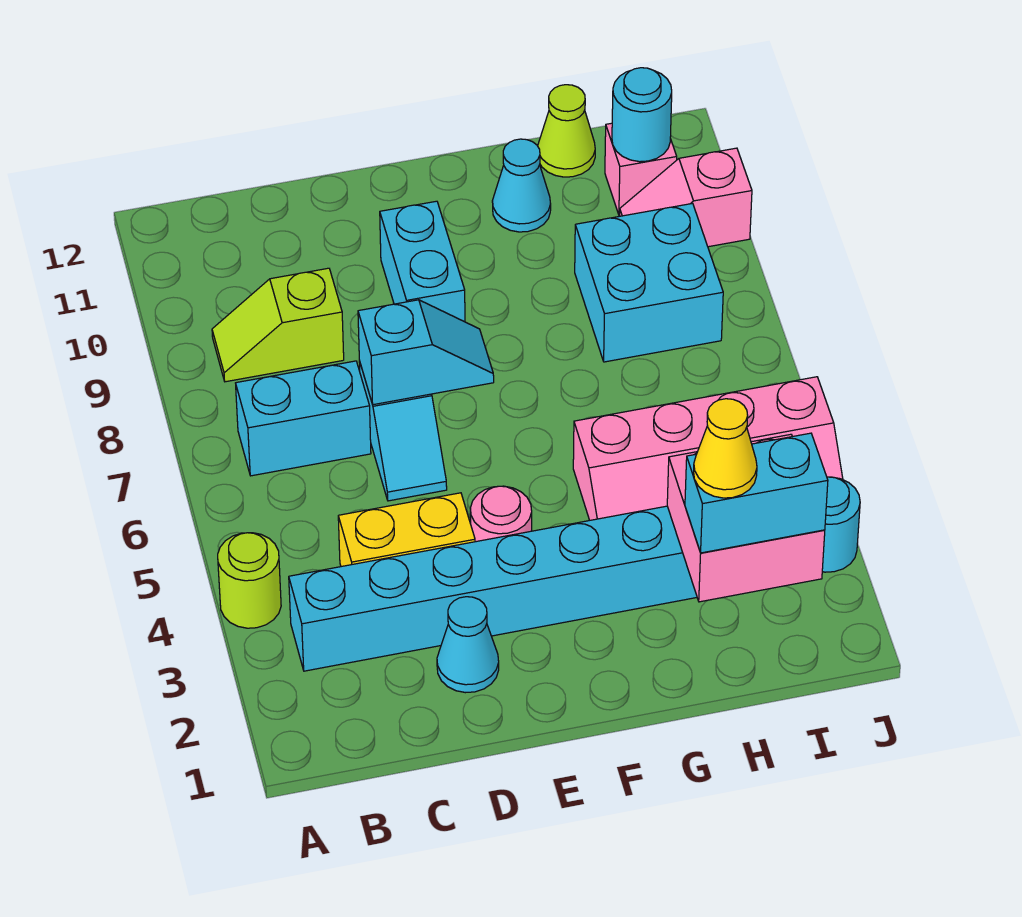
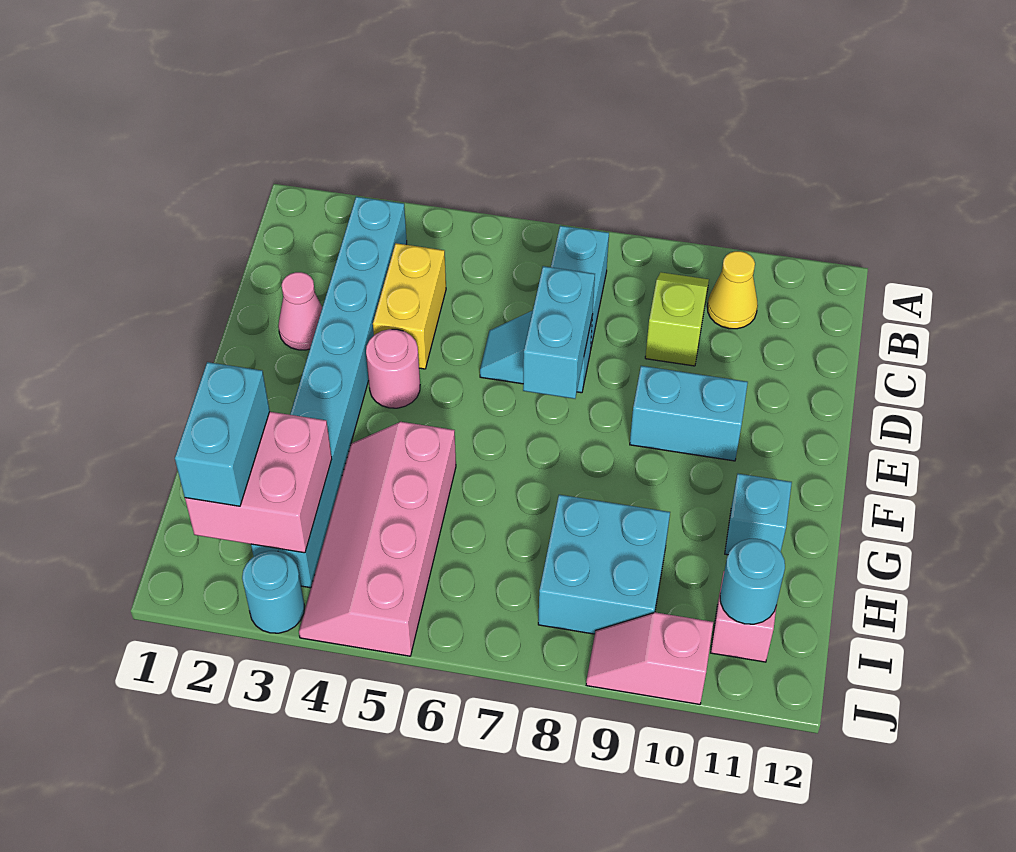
lime 1x1 round brick [218,533,281,628] -> none
cyan 1x1 cone [437,597,499,693] -> pink 1x1 cone [278,272,322,350]
cyan 1x2 slope [358,300,494,405] -> cyan 1x2 brick [523,266,595,399]
cyan 1x1 cone [492,139,551,232] -> cyan 1x1 brick [725,474,792,555]
yellow 1x1 cone [694,399,757,498] -> yellow 1x1 cone moved to [707,251,758,329]
lime 1x1 cone [538,85,595,177] -> none
pink 1x2 slope [620,148,752,247] -> pink 1x2 slope turned to [586,613,713,704]

